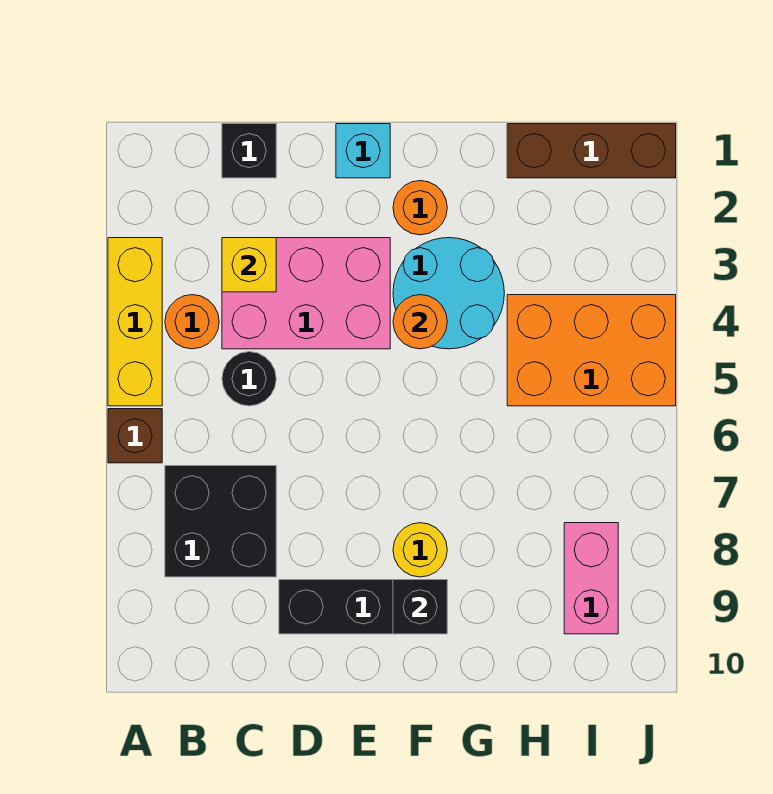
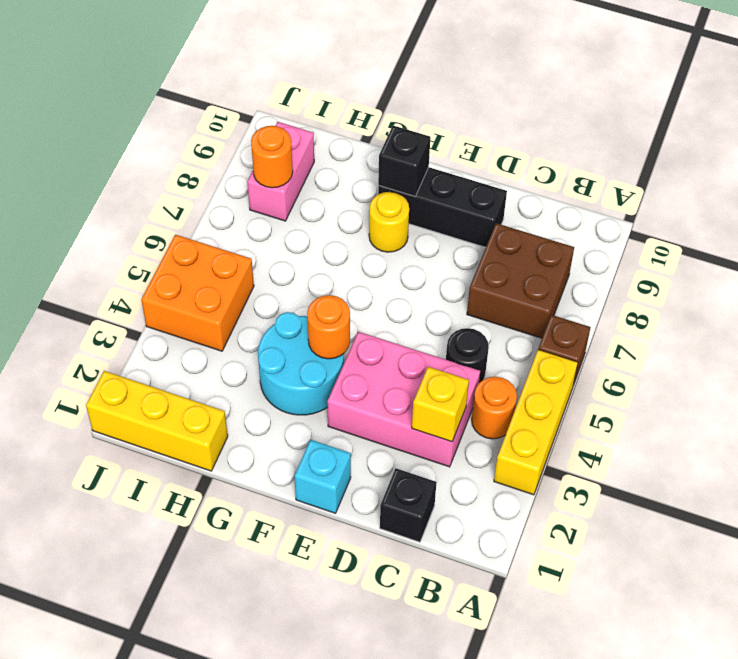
black 2x2 brick [165,466,276,577] -> brown 2x2 brick [467,223,574,338]
orange 1x1 round brick [393,181,447,235] -> orange 1x1 round brick moved to [251,126,293,188]
brown 1x3 brick [507,124,676,178] -> yellow 1x3 brick [86,371,228,471]
orange 2x3 brick [507,295,676,406] -> orange 2x2 brick [141,235,254,351]

